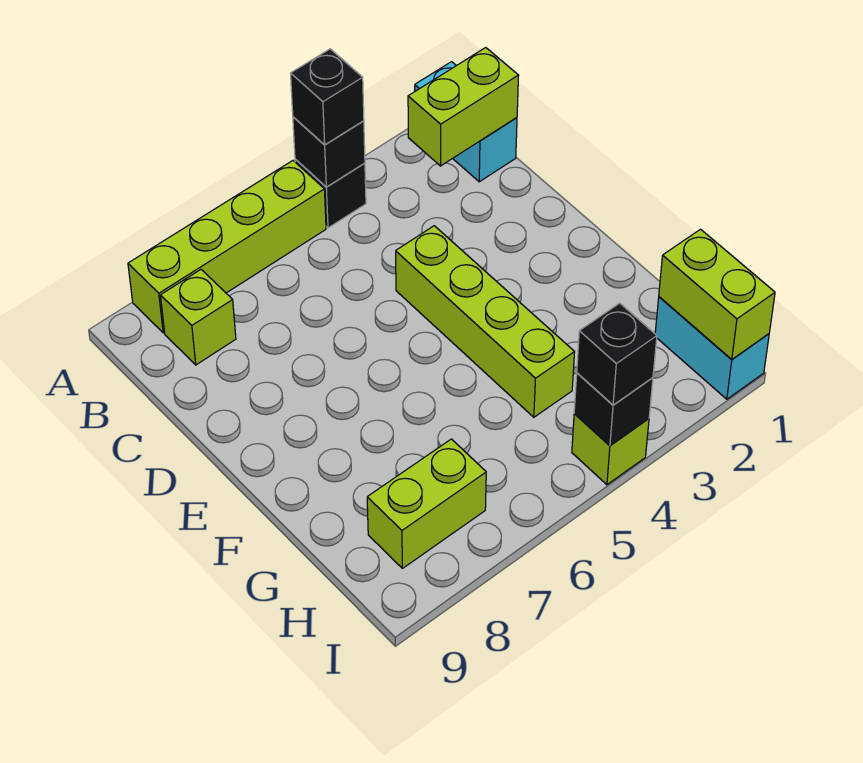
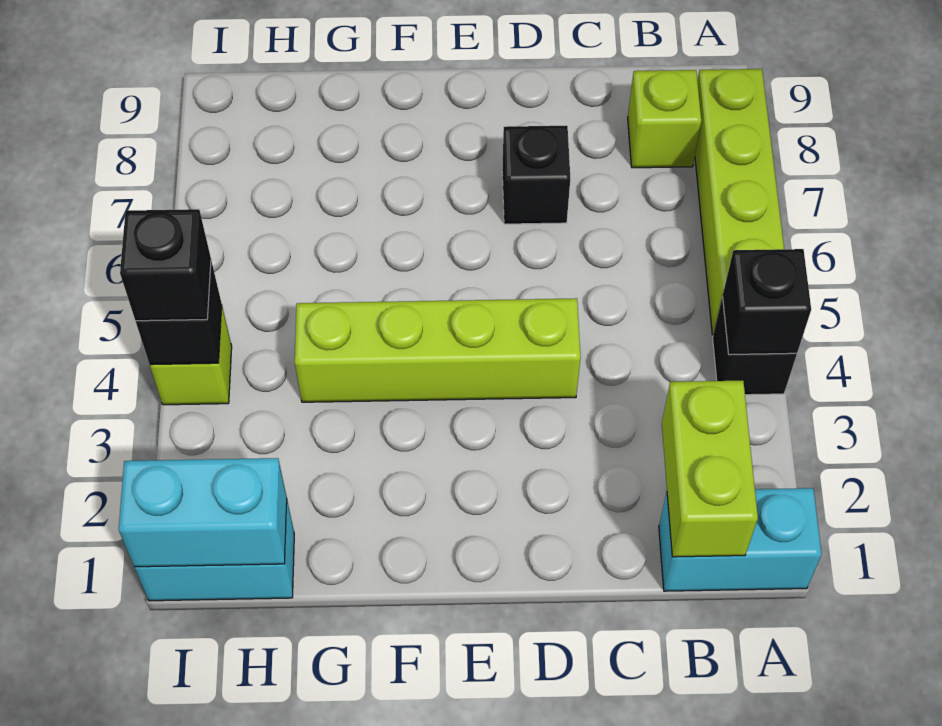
black 1x1 brick [291,49,364,145] -> black 1x1 brick moved to [502,126,570,224]
lime 1x2 brick [659,229,775,359] -> cyan 1x2 brick [119,458,287,567]
lime 1x2 brick [367,439,486,568] -> none

